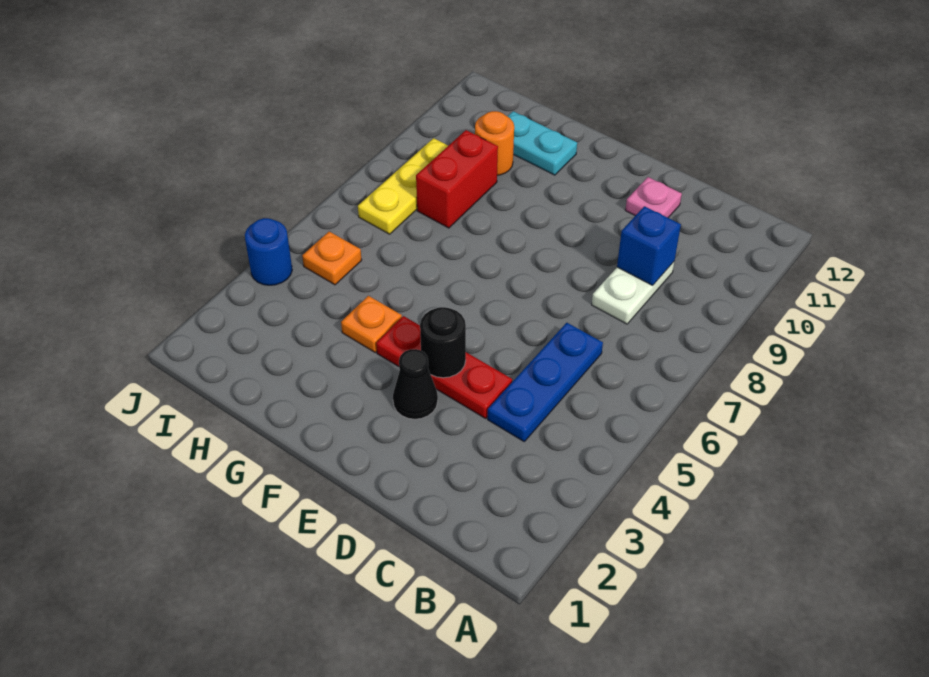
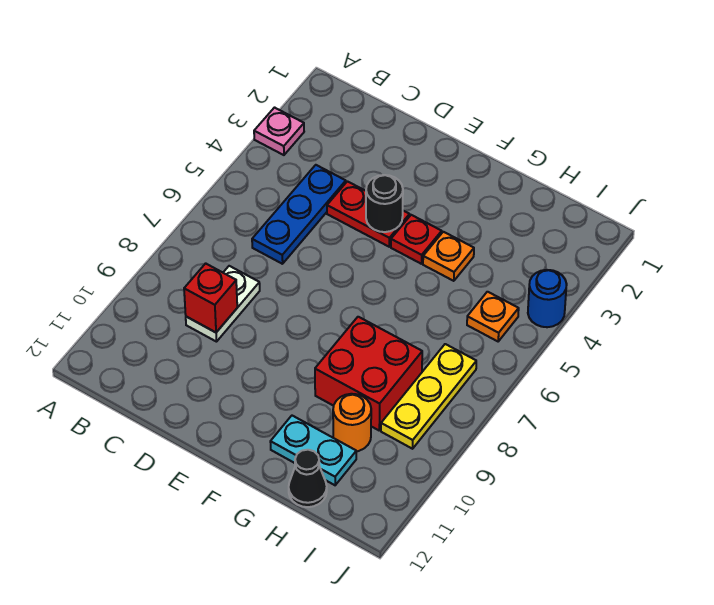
blue 1x1 brick [617,206,681,285] -> red 1x1 brick [184,263,237,332]
pink 1x1 plate [625,177,682,218] -> pink 1x1 plate moved to [254,108,304,155]
black 1x1 cone [393,349,438,419] -> black 1x1 cone moved to [289,450,327,507]
red 1x2 brick [416,130,498,228] -> red 2x2 brick [315,317,422,430]

